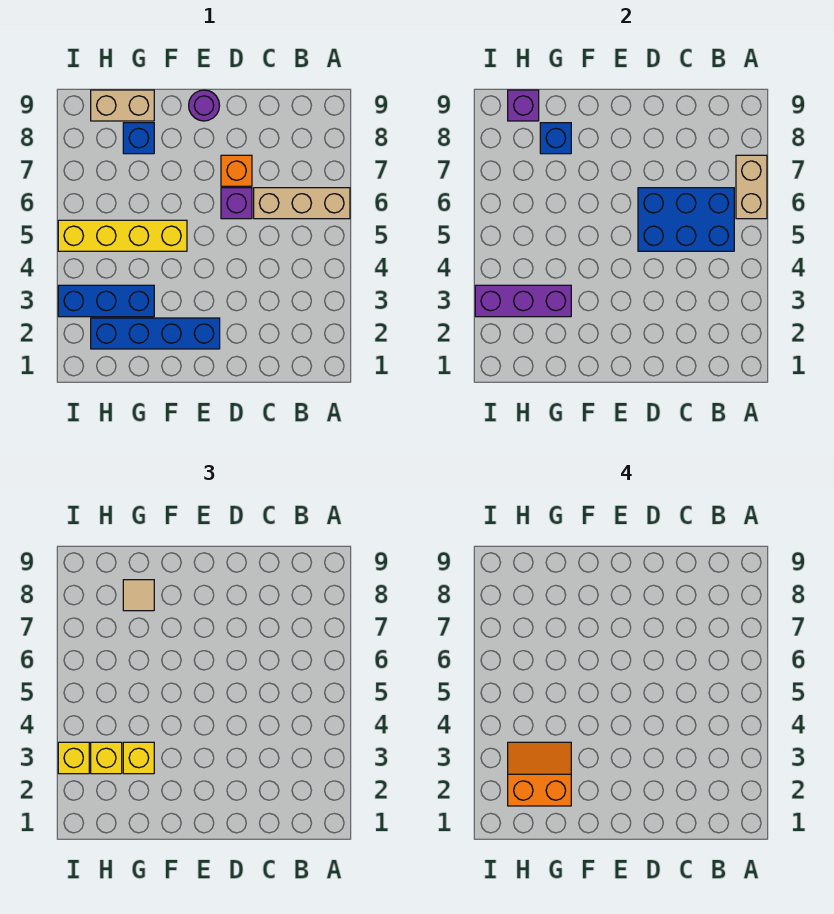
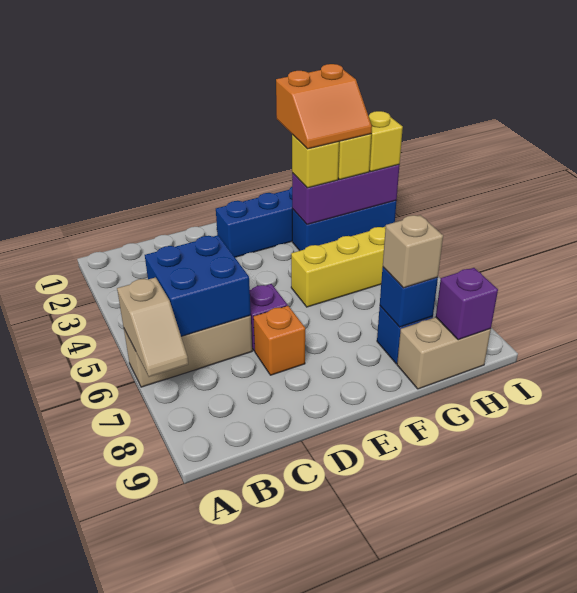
tan 1x2 brick [736,155,767,219] -> tan 1x2 slope [117,277,188,377]
blue 2x3 brick [638,188,734,251] -> blue 2x2 brick [145,235,251,336]
purple 1x1 round brick [189,90,220,121] -> none
tan 1x1 tile [123,580,154,611] -> tan 1x1 brick [383,215,443,288]

